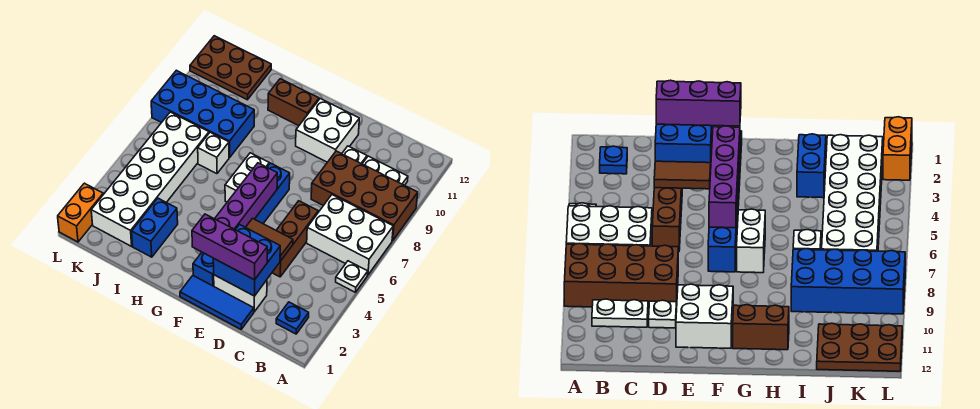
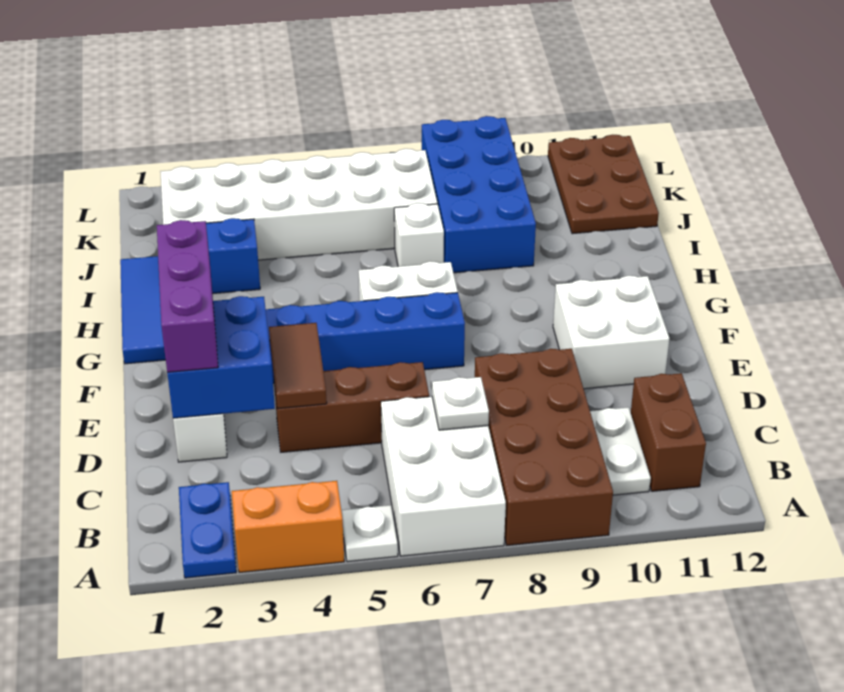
blue 1x1 plate [276,302,309,334] -> blue 1x2 plate [179,482,236,578]
blue 1x3 tile [180,276,254,329] -> blue 1x3 tile moved to [120,256,166,364]
white 1x1 plate [342,146,367,164] -> white 1x1 plate moved to [432,377,489,430]
purple 1x4 brick [215,163,277,229] -> none
brown 1x2 brick [268,79,319,126] -> brown 1x2 brick moved to [631,373,706,491]
orange 1x2 brick [58,183,103,242] -> orange 1x2 brick moved to [232,481,344,573]

